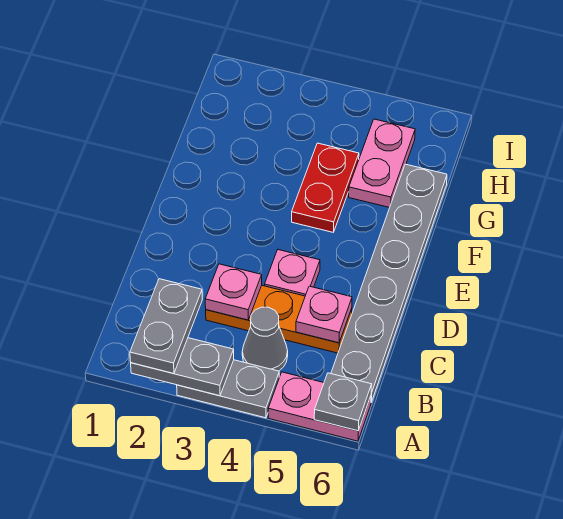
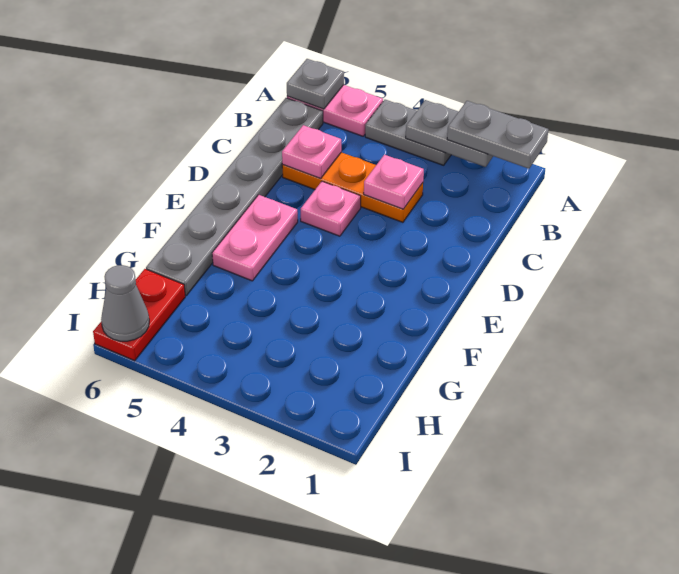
grey 1x2 plate [130,279,202,374] -> grey 1x2 plate turned to [447,101,548,169]
grey 1x1 cone [242,307,288,371] -> grey 1x1 cone moved to [101,265,149,341]
red 1x2 plate [292,143,359,232] -> red 1x2 plate moved to [93,269,185,361]
pink 1x2 plate [349,119,415,208] -> pink 1x2 plate moved to [212,195,298,281]

